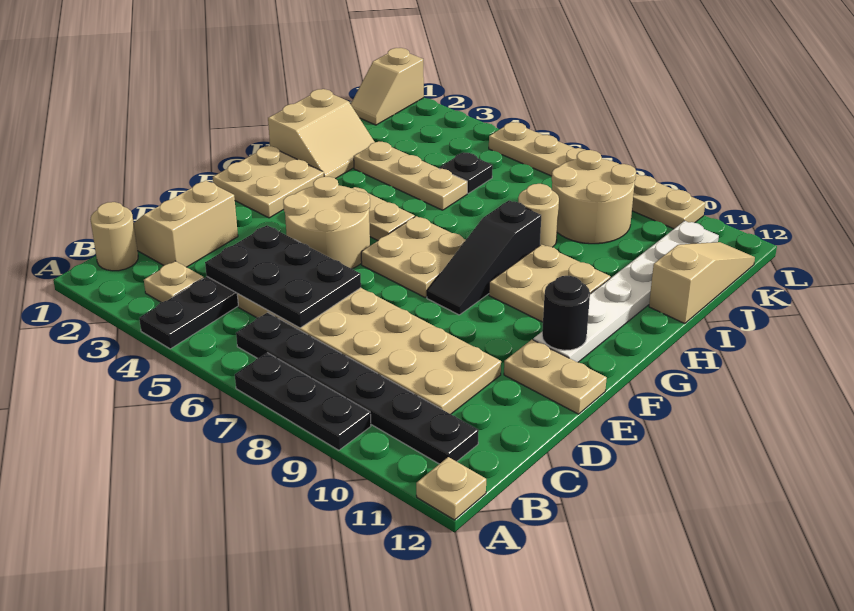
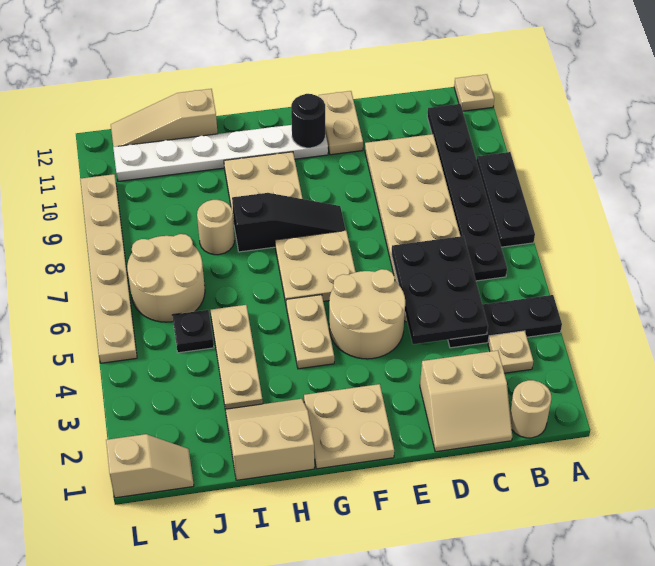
tan 2x2 round brick [552,150,636,244] -> tan 2x2 round brick moved to [127,234,205,322]

